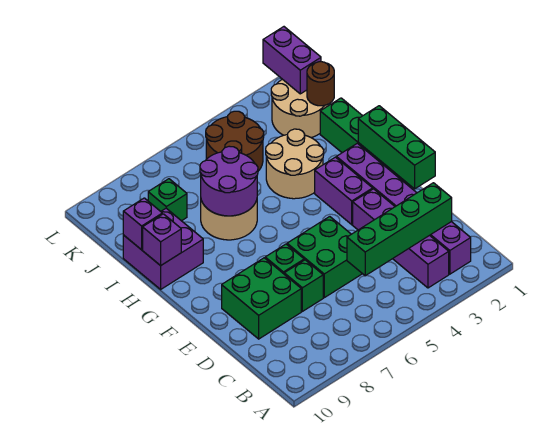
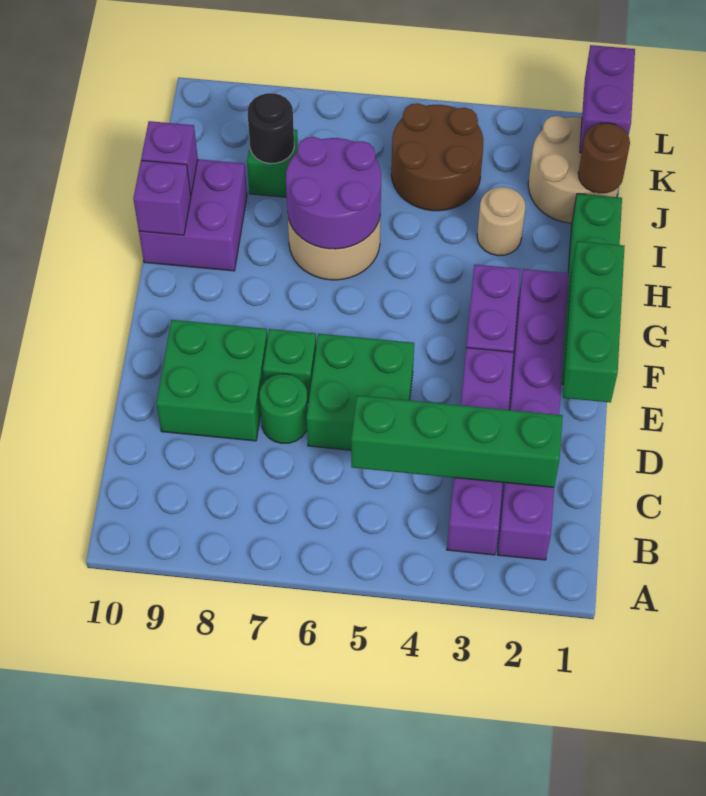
green 1x1 brick [284,260,323,311] -> green 1x1 round brick [260,374,308,443]
tan 2x2 round brick [266,129,324,199] -> tan 1x1 round brick [477,187,525,256]
none -> black 1x1 round brick [248,93,294,164]

